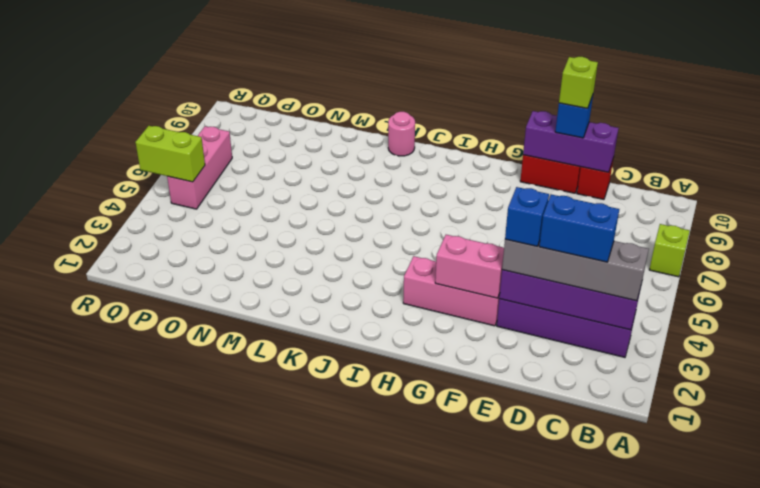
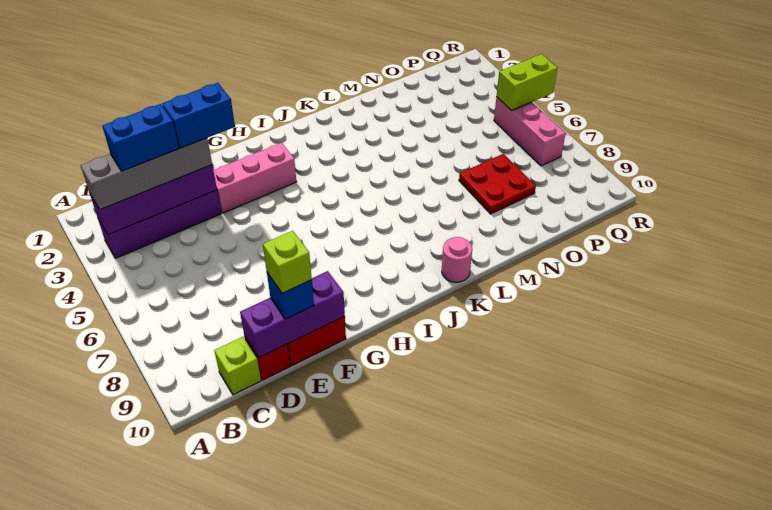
lime 1x1 brick [649,224,690,277] -> lime 1x1 brick moved to [214,337,261,395]
blue 1x1 brick [505,187,549,246] -> blue 1x2 brick [162,83,235,148]
pink 1x2 brick [435,235,504,298] -> none
none -> red 2x2 plate [459,154,536,214]

